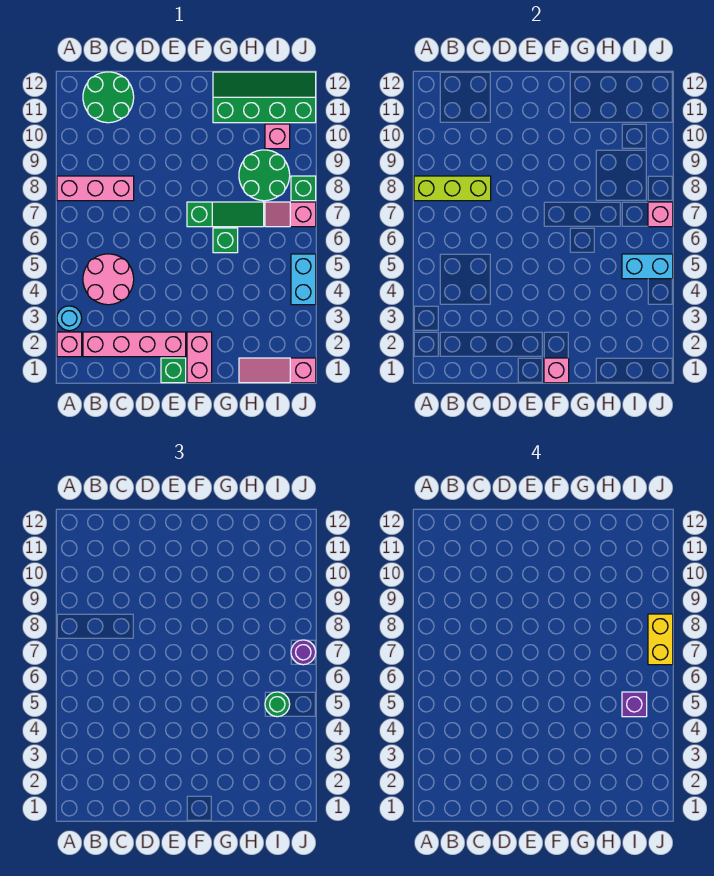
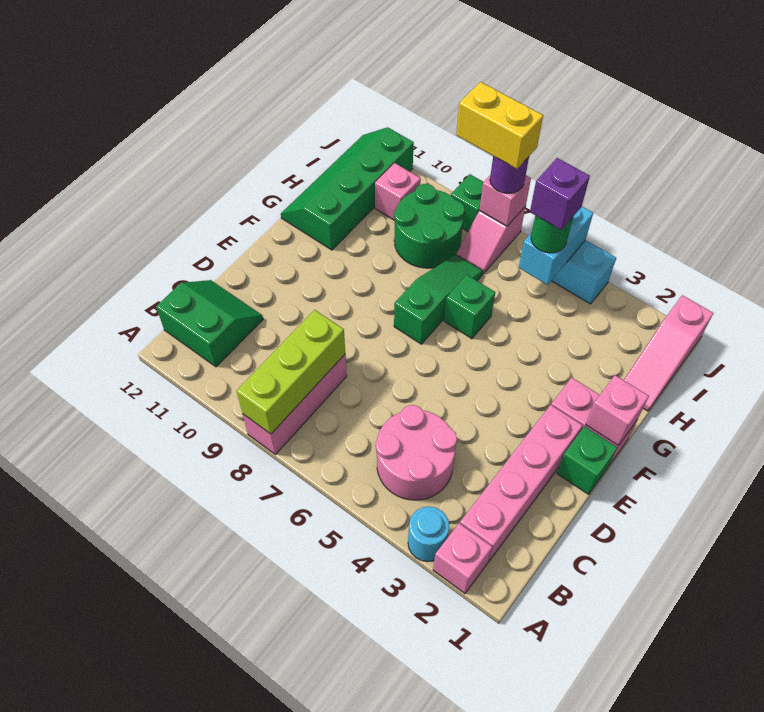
green 2x2 round brick [83,72,134,123] -> green 2x2 slope [156,280,263,367]

